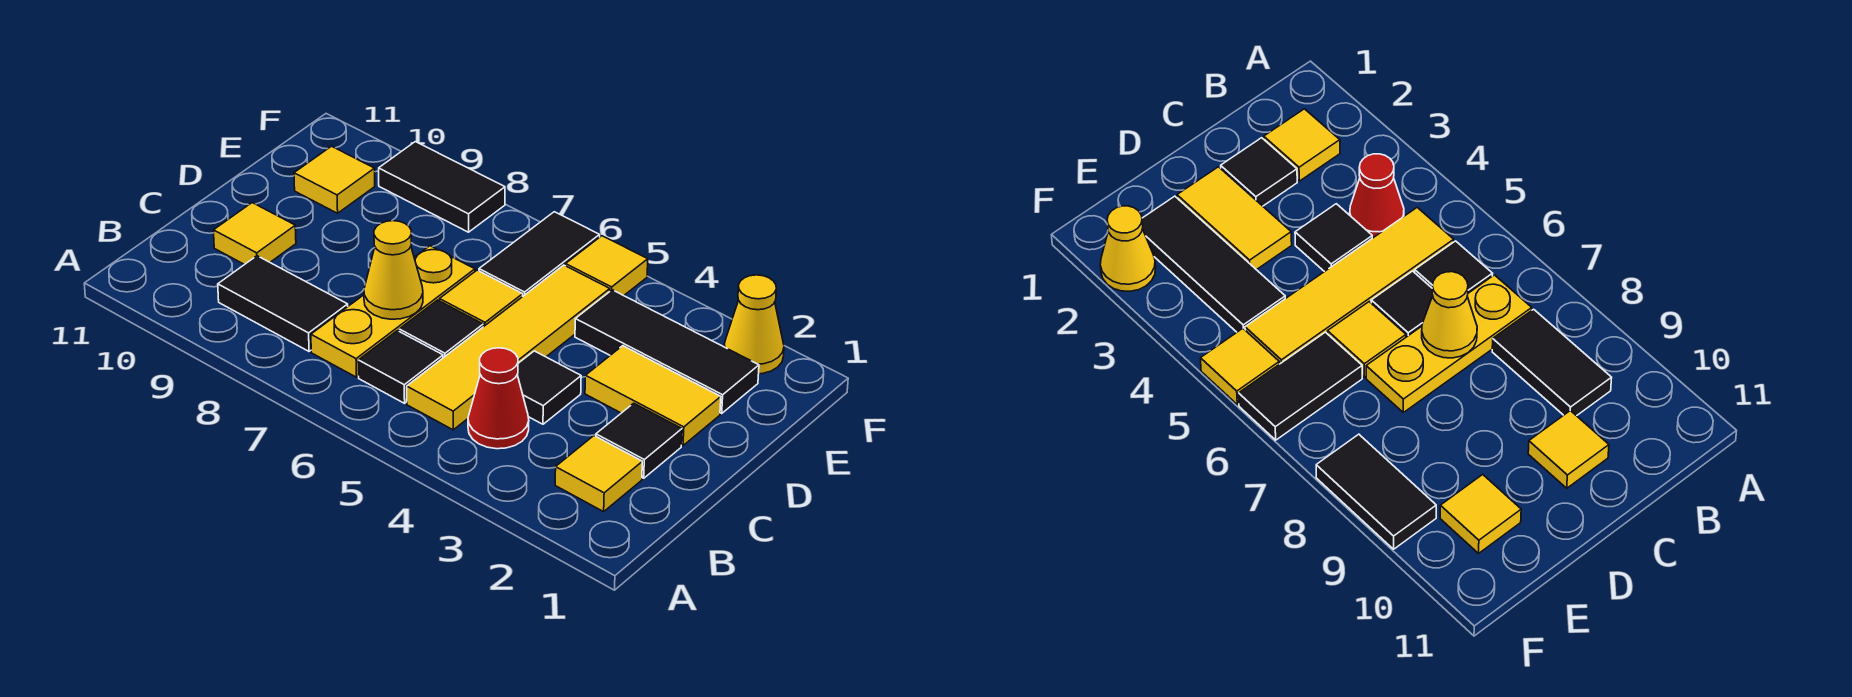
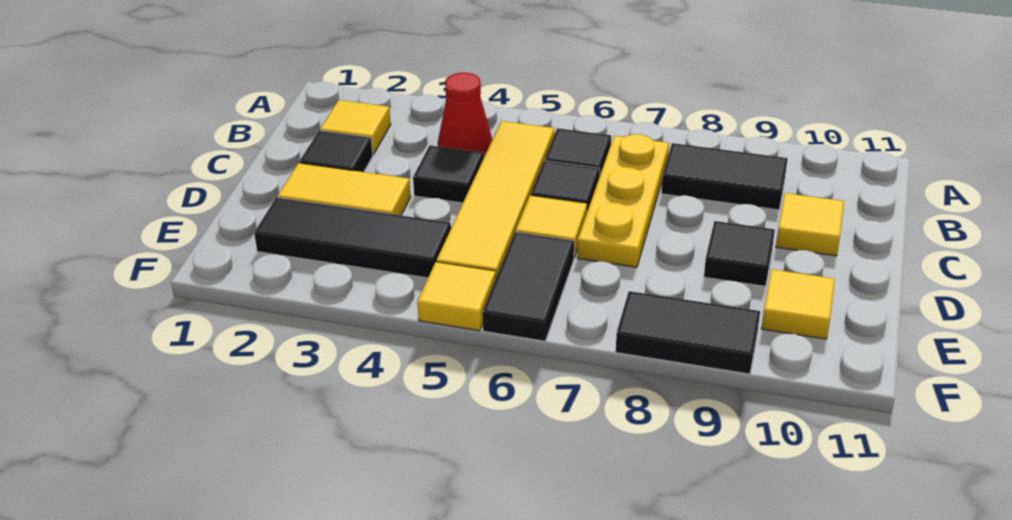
yellow 1x1 cone [364,221,423,319] -> none
none -> black 1x1 tile [704,221,775,286]
yellow 1x1 cone [724,275,784,374] -> none

